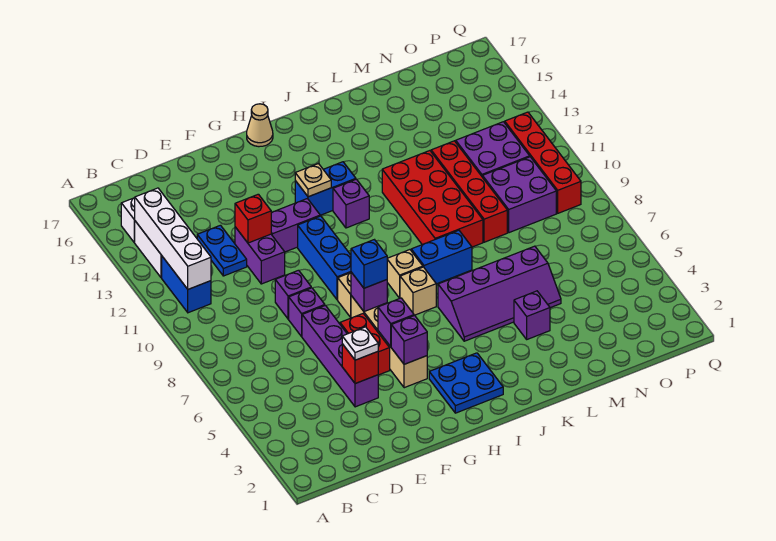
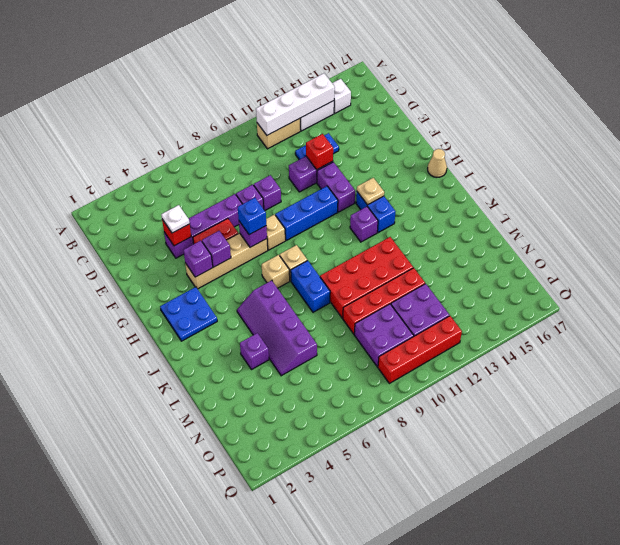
blue 1x2 brick [162,257,211,313] -> tan 1x2 brick [257,118,301,149]

